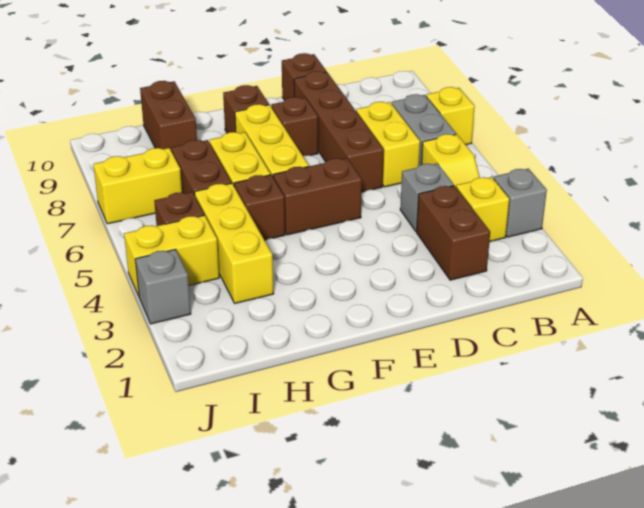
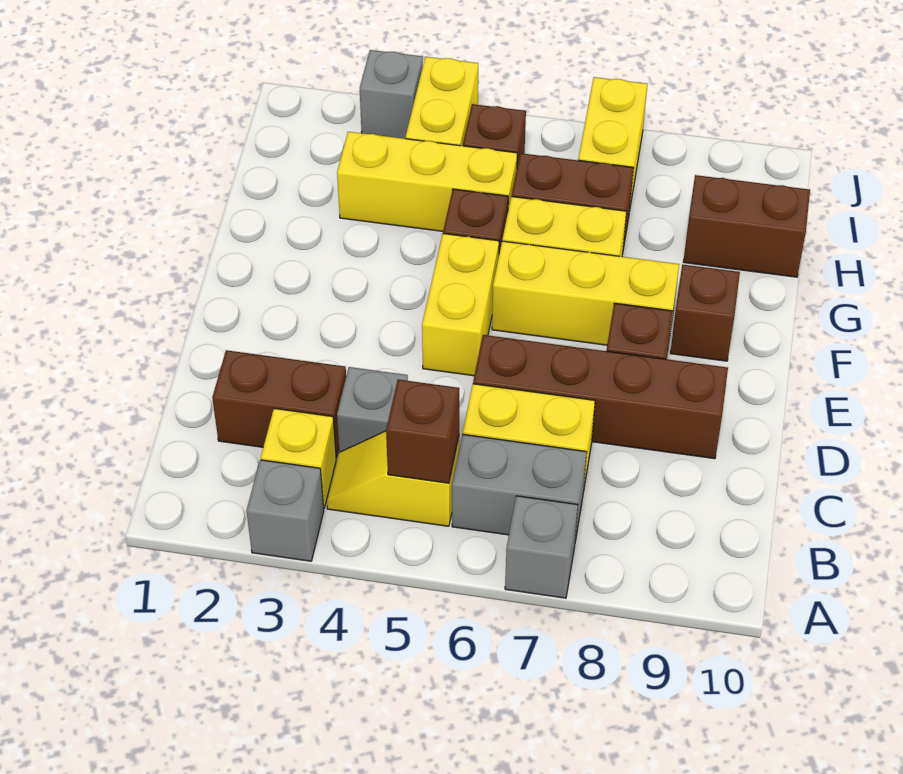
yellow 1x1 brick [426,87,475,145] -> grey 1x1 brick [505,496,578,598]
brown 1x1 brick [282,53,326,100] -> brown 1x1 brick moved to [386,380,459,483]
brown 1x2 brick [273,158,362,235] -> yellow 1x2 brick [422,234,499,376]

